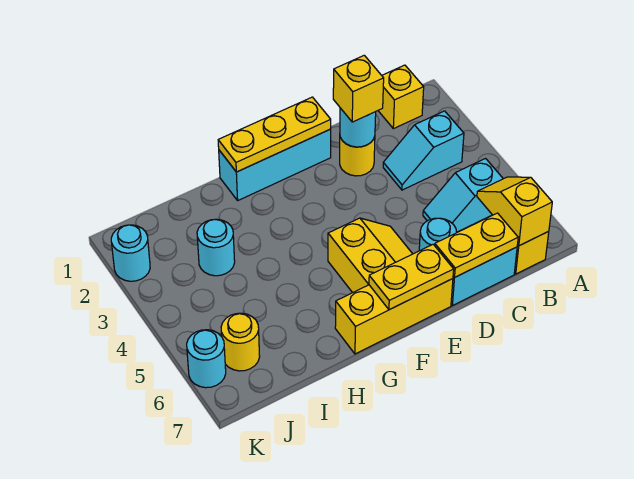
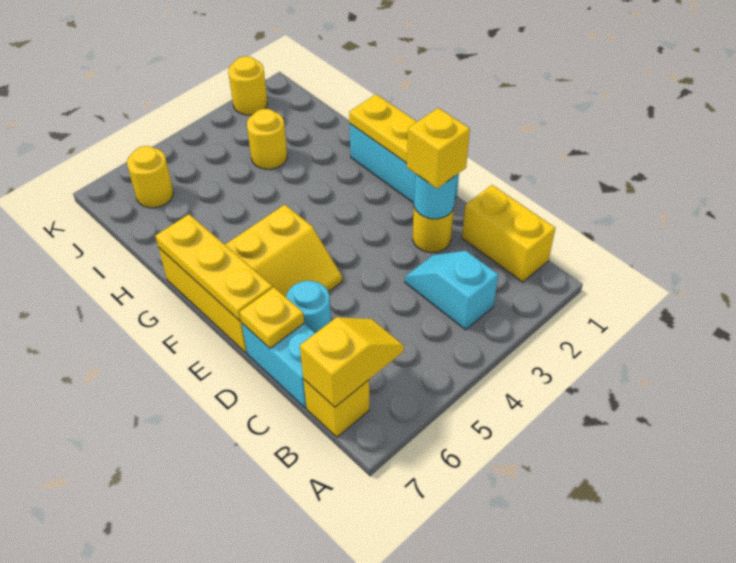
yellow 1x1 brick [378,65,424,129] -> yellow 1x2 brick [462,185,555,282]
cyan 1x2 slope [423,159,503,232] -> none
yellow 1x2 plate [435,213,518,277] -> yellow 1x1 plate [240,287,304,348]
yellow 1x2 plate [369,244,454,310] -> yellow 1x3 plate [155,214,273,321]
cyan 1x1 round brick [197,219,235,276] -> yellow 1x1 round brick [247,109,287,169]
cyan 1x1 round brick [111,225,150,281] -> yellow 1x1 round brick [228,56,267,115]
cyan 1x1 round brick [187,330,226,388] -> none

